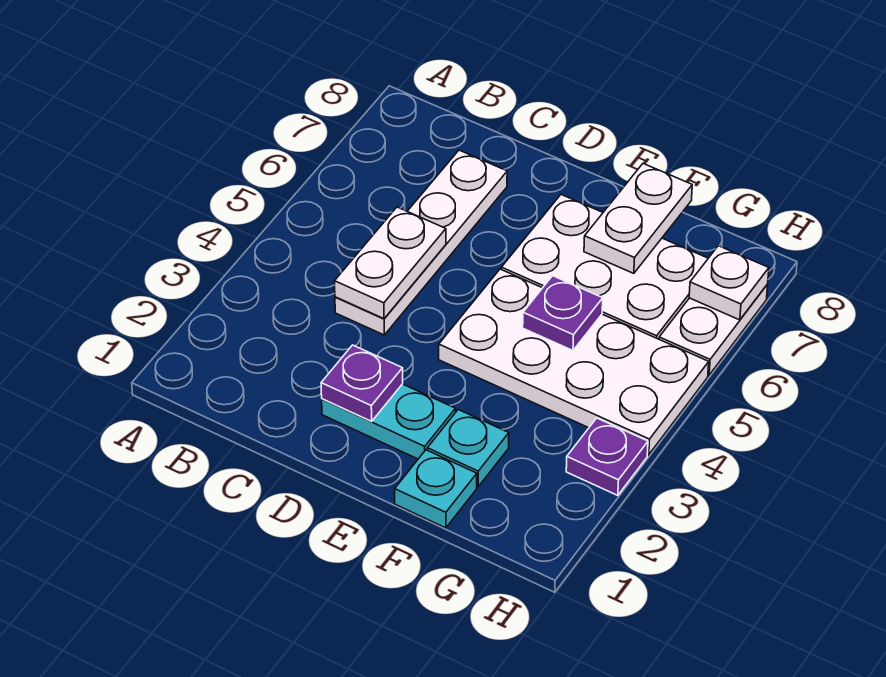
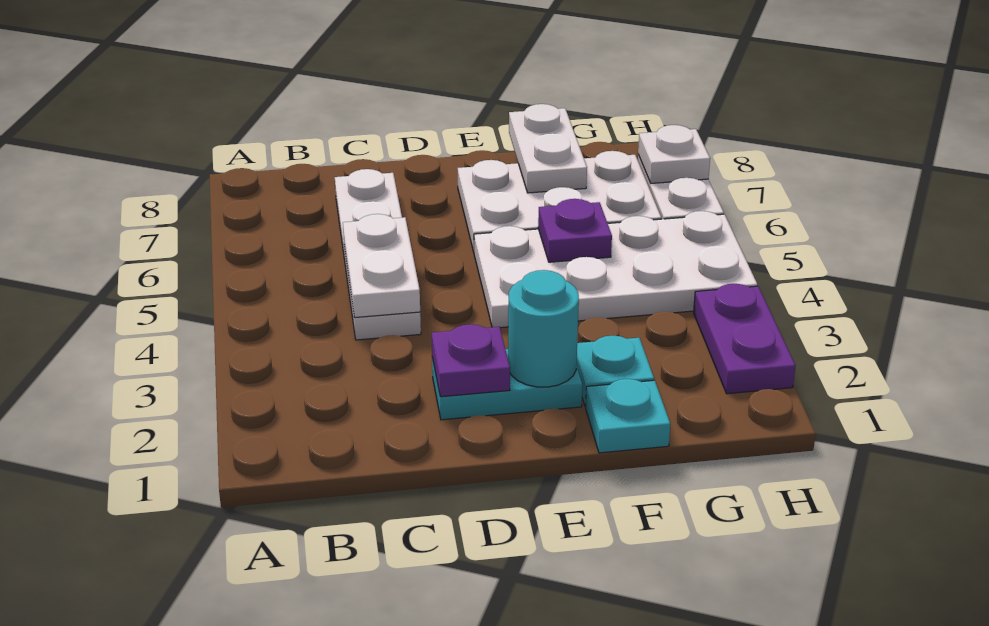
none -> cyan 1x1 round brick [508,270,579,387]
purple 1x1 plate [566,418,648,495] -> purple 1x2 plate [694,284,795,394]

